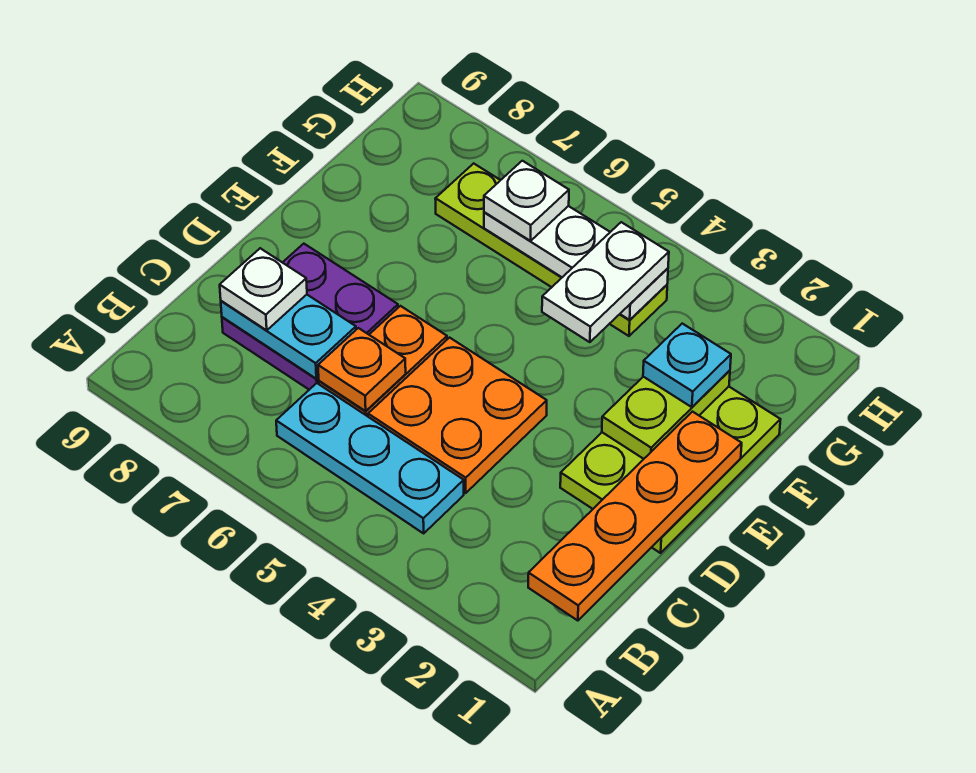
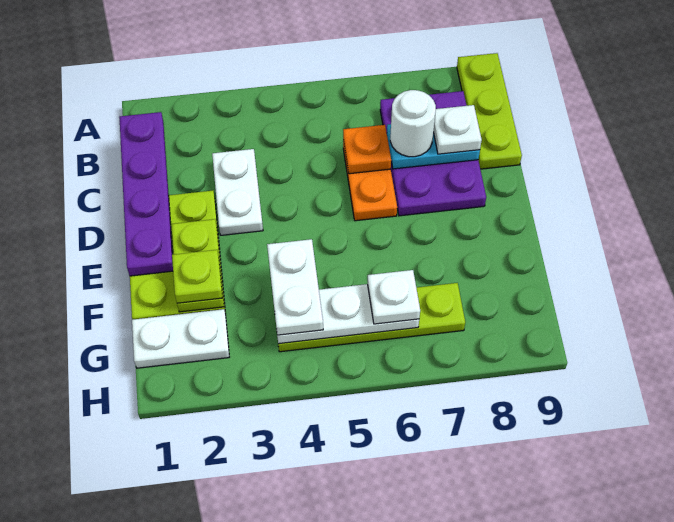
none -> lime 1x3 plate [457,53,522,169]
orange 1x4 plate [528,412,742,621] -> purple 1x4 plate [119,112,173,276]
cyan 1x3 plate [276,383,464,533] -> none
none -> white 1x2 plate [212,149,263,235]
orange 2x2 plate [368,338,547,493] -> none
purple 2x2 plate [222,244,398,390] -> purple 2x3 plate [380,91,486,216]
none -> white 1x1 round brick [390,90,436,157]
cyan 1x1 plate [643,324,731,407] -> lime 1x1 plate [172,250,222,303]
none -> white 1x2 plate [132,309,229,368]

